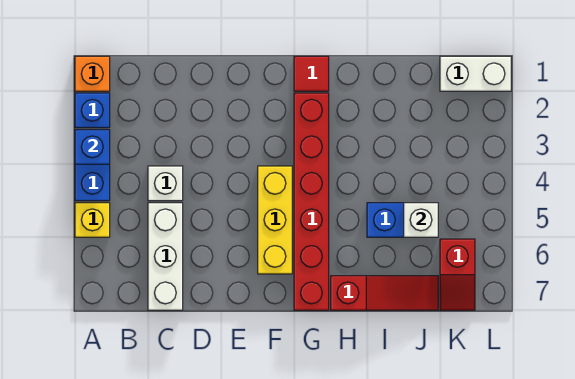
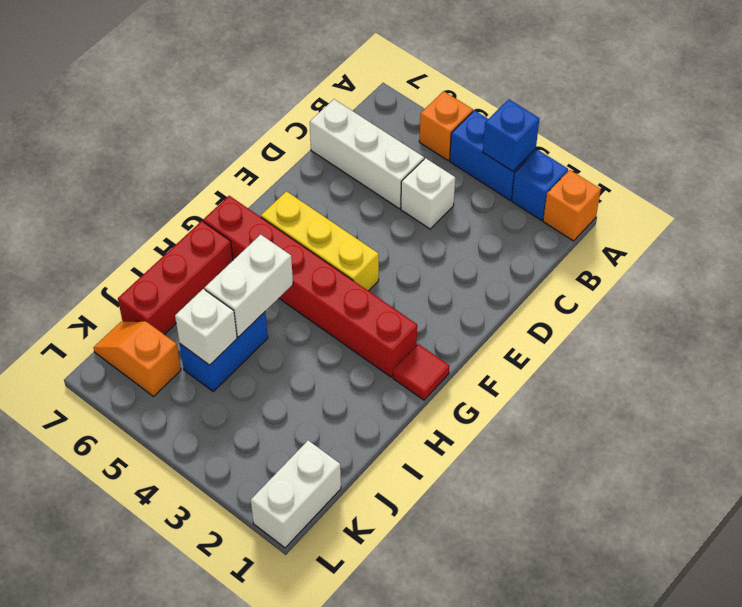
yellow 1x1 brick [75,203,110,237] -> orange 1x1 brick [419,91,473,160]
none -> white 1x2 brick [205,235,293,337]
red 1x3 slope [331,276,438,310] -> red 1x3 brick [118,221,233,335]
red 1x2 slope [440,239,475,310] -> orange 1x2 slope [93,321,181,396]

